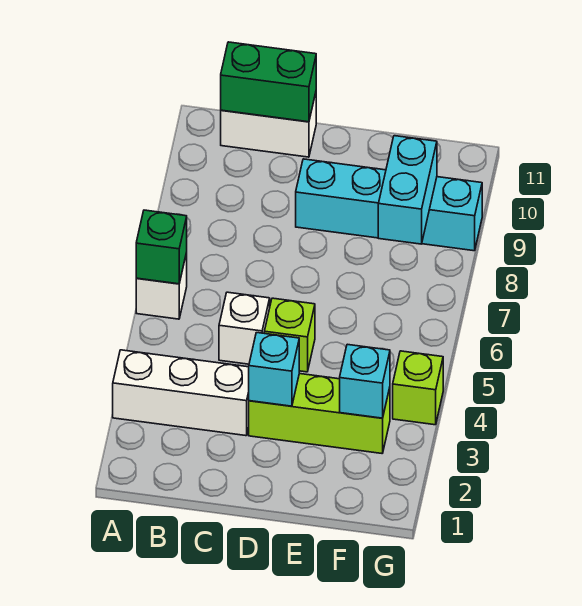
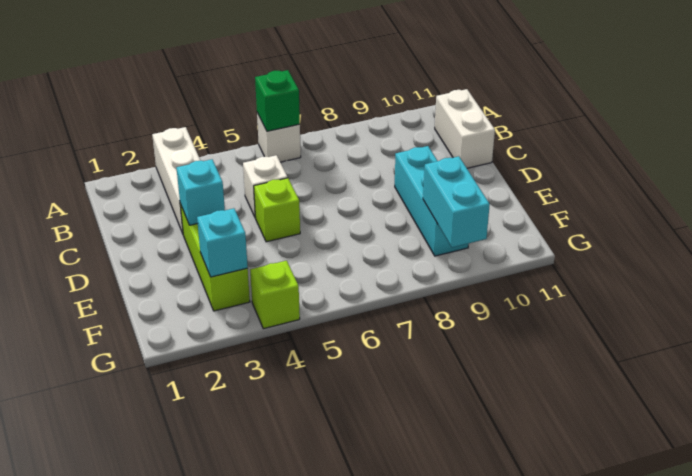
green 1x2 brick [221,42,316,122] -> none
cyan 1x4 brick [296,159,482,251] -> cyan 1x3 brick [395,146,469,256]
cyan 1x2 brick [378,136,437,244] -> cyan 1x2 brick turned to [423,156,490,247]

